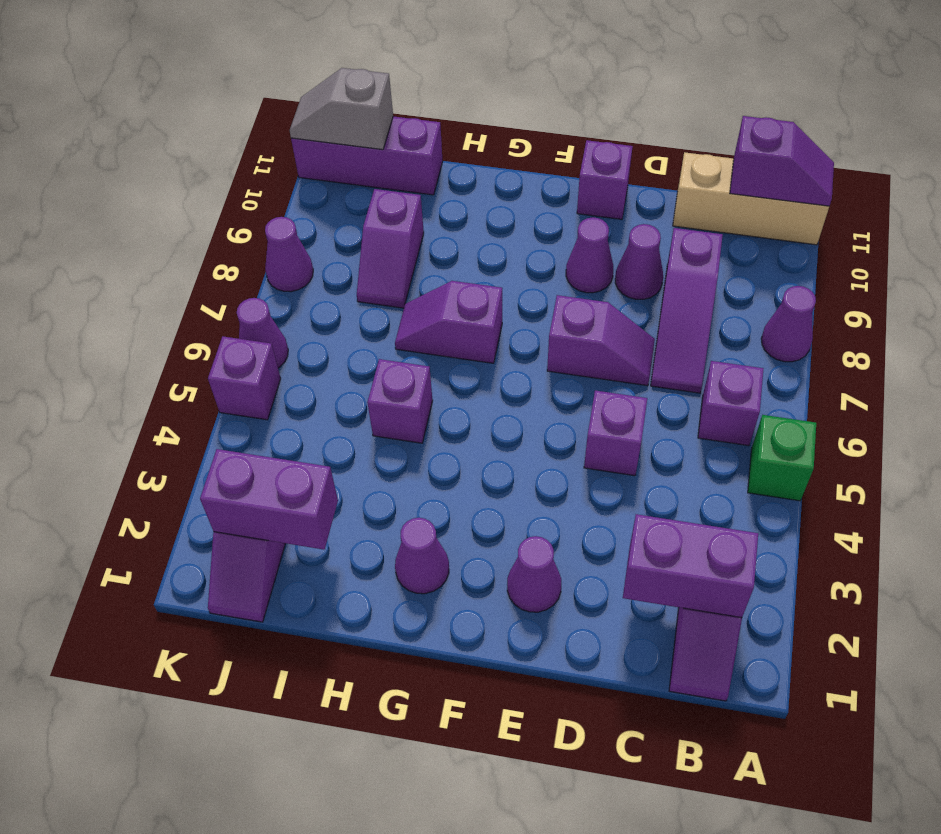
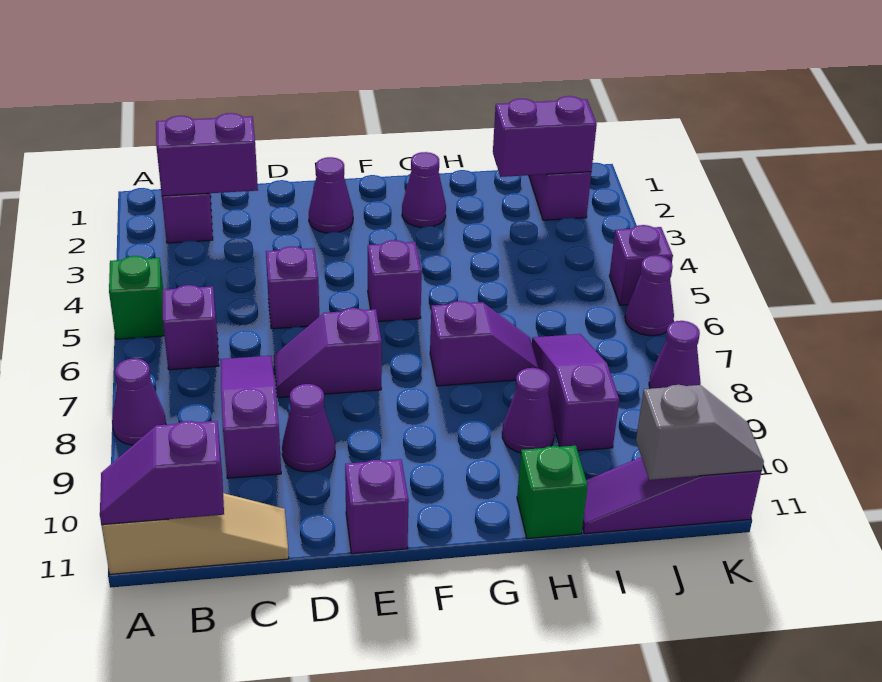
tan 1x3 brick [673,152,829,245] -> tan 1x3 slope [101,493,289,574]
purple 1x1 cone [566,217,613,293] -> purple 1x1 cone moved to [502,368,555,453]
purple 1x1 brick [367,359,433,443] -> purple 1x1 brick moved to [368,240,422,322]
none -> green 1x1 brick [517,446,588,539]
purple 1x2 slope [357,189,424,308] -> purple 1x3 slope [532,334,619,451]
purple 1x3 brick [291,116,443,195] -> purple 1x3 slope [582,457,762,534]

